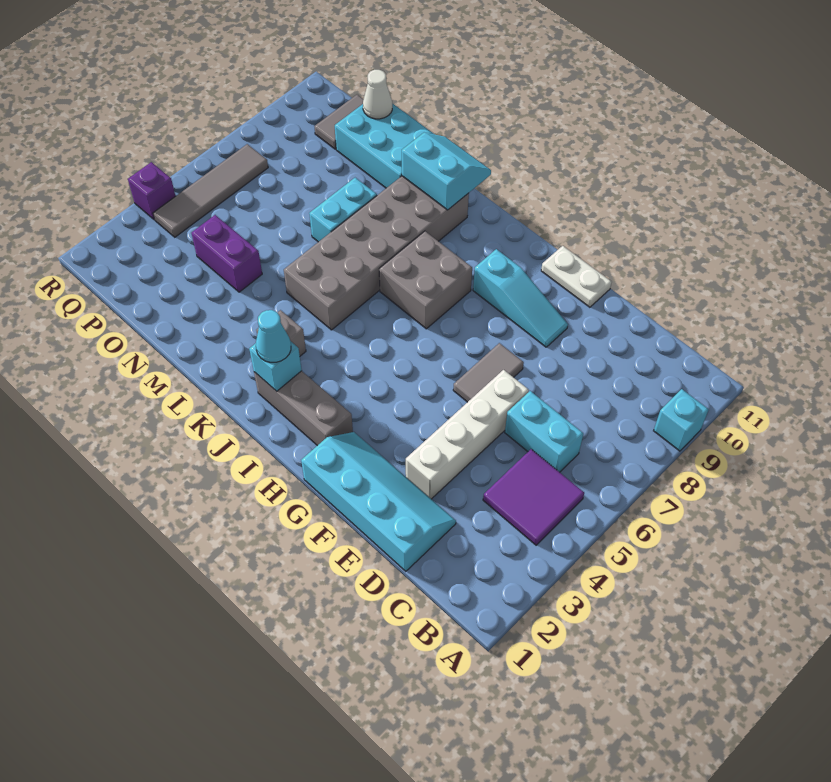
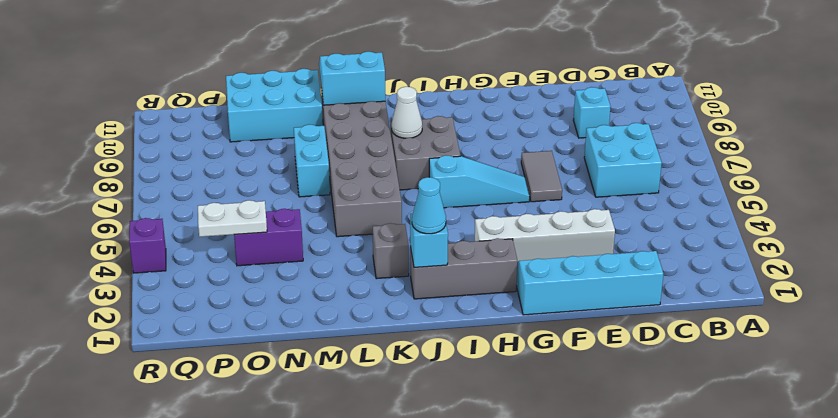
cyan 1x1 brick [654,389,709,451] -> cyan 1x1 brick moved to [573,87,611,138]
purple 2x2 tile [483,449,584,545] -> none
cyan 1x2 brick [505,391,583,472] -> cyan 2x2 brick [584,123,662,197]
white 1x4 brick [406,370,529,499] -> white 1x4 brick turned to [475,209,615,262]
cyan 1x3 slope [473,249,568,347] -> cyan 1x3 slope moved to [429,155,529,208]
white 1x2 plate [541,246,612,307] -> white 1x2 plate moved to [198,200,267,237]
white 1x1 cone [363,70,392,119] -> white 1x1 cone moved to [392,87,422,138]
grey 1x2 tile [314,95,364,149] -> none
grey 1x4 tile [153,144,268,237] -> none

